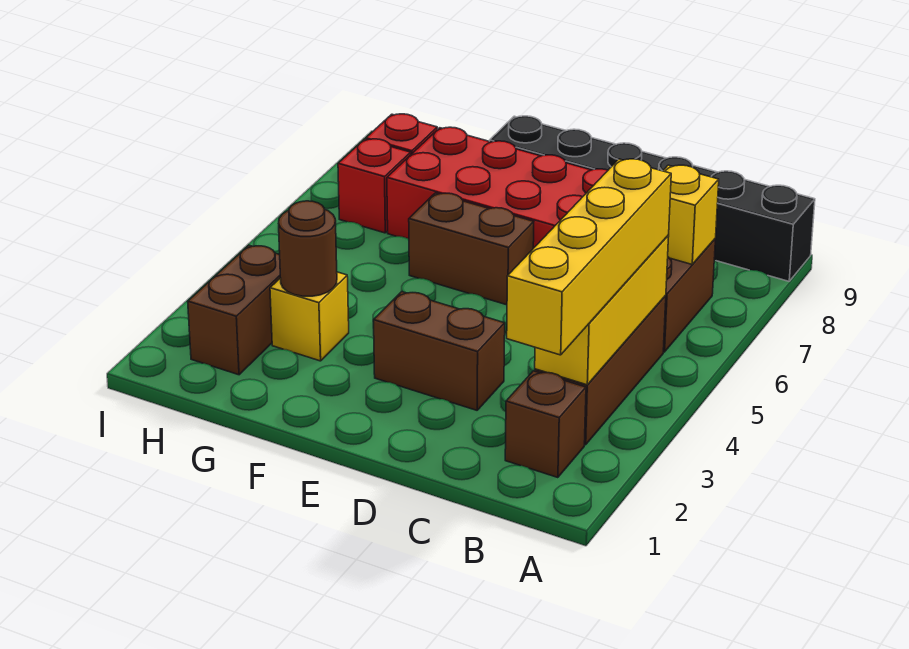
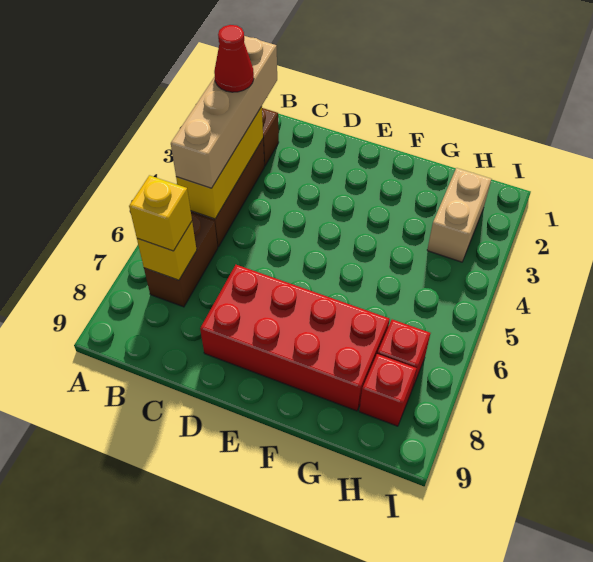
black 1x6 brick [490,116,815,281] -> none
yellow 1x4 brick [507,159,671,355] -> tan 1x4 brick [171,36,277,188]
none -> red 1x1 cone [214,25,254,92]
brown 1x2 brick [374,292,505,410] -> none
brown 1x2 brick [409,193,534,305] -> none
yellow 1x1 brick [270,272,349,361] -> yellow 1x1 brick moved to [129,175,192,251]
brown 1x1 round brick [279,201,337,296] -> none
brown 1x2 brick [188,245,280,375] -> tan 1x2 brick [427,168,491,262]

